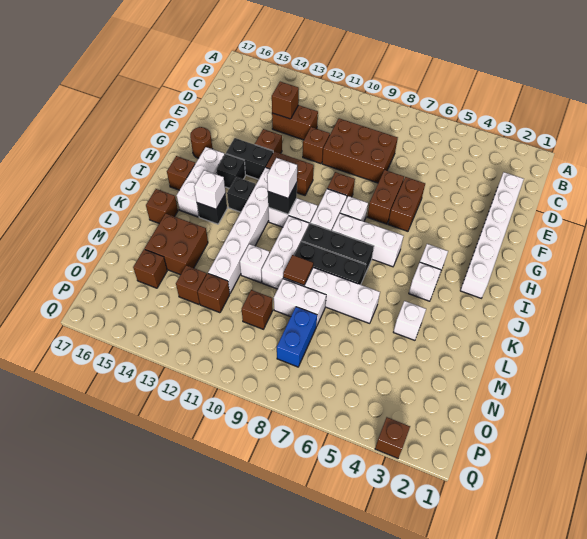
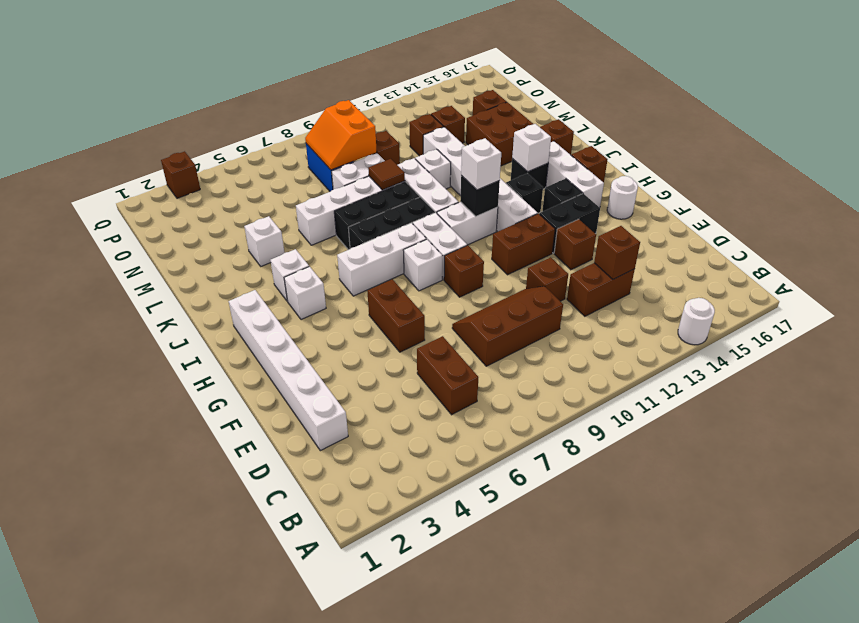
none -> white 1x1 round brick [678,298,715,345]
brown 2x3 brick [322,118,398,183] -> brown 2x3 slope [452,286,563,366]
brown 1x2 brick [367,170,404,224] -> brown 1x2 brick moved to [417,336,478,415]
brown 1x1 round brick [190,127,212,158] -> white 1x1 round brick [607,176,638,219]
none -> orange 2x2 slope [305,100,377,170]

